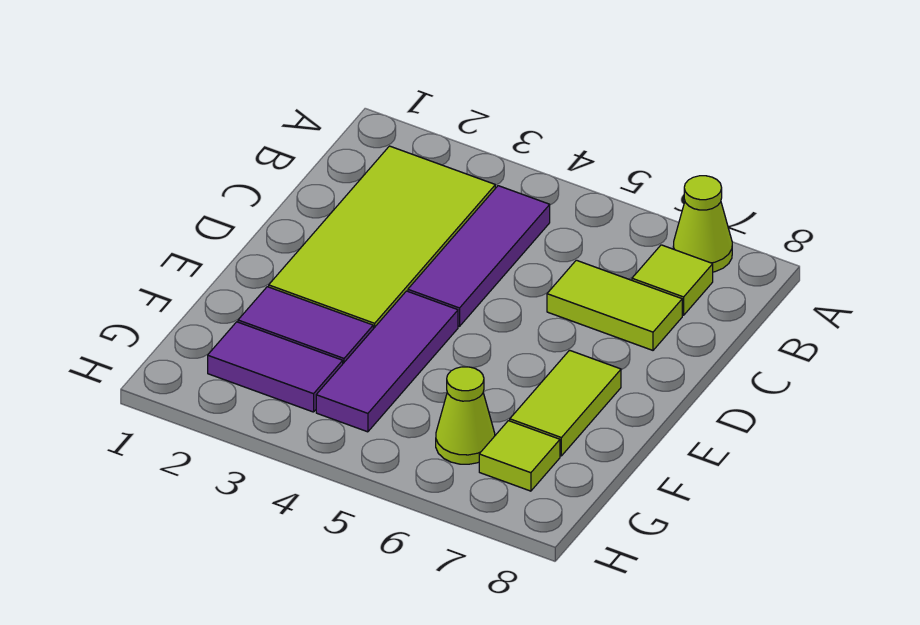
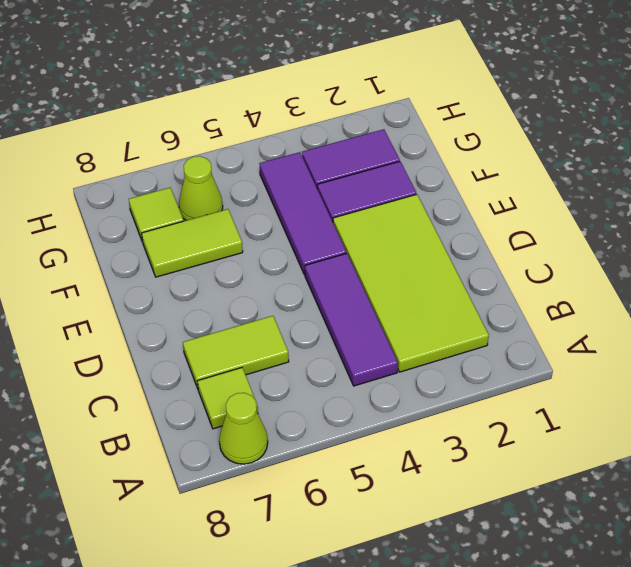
lime 1x2 tile [510,350,621,456] -> lime 1x2 tile turned to [142,209,243,277]

